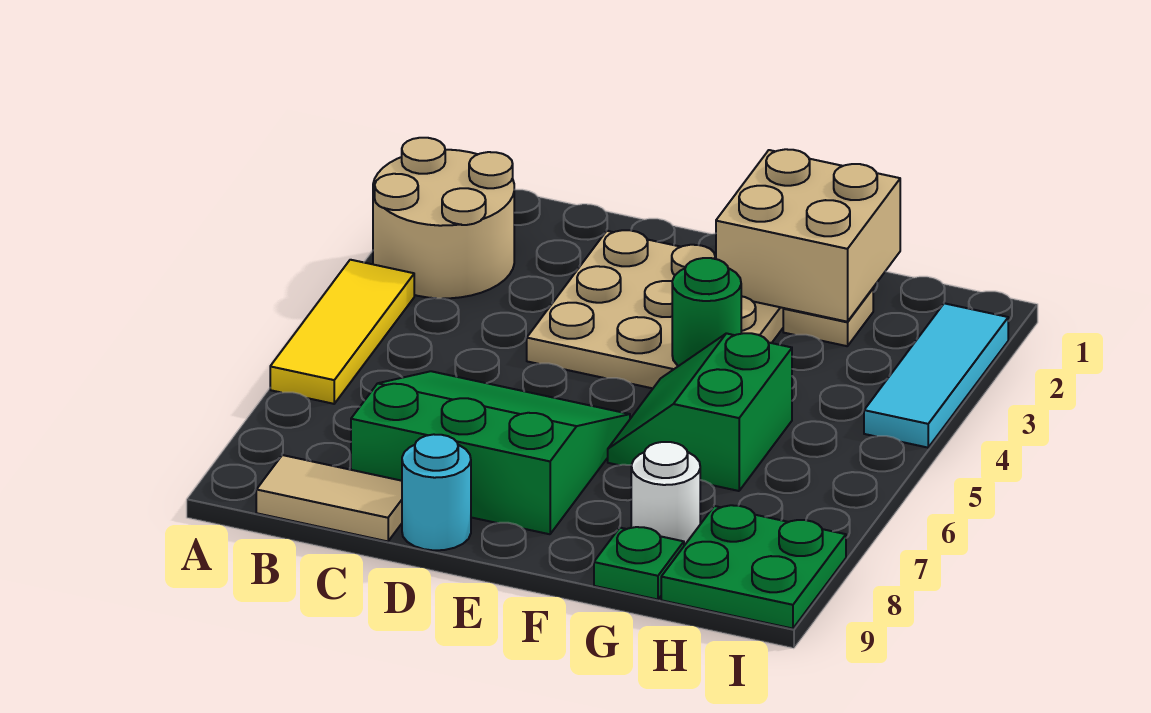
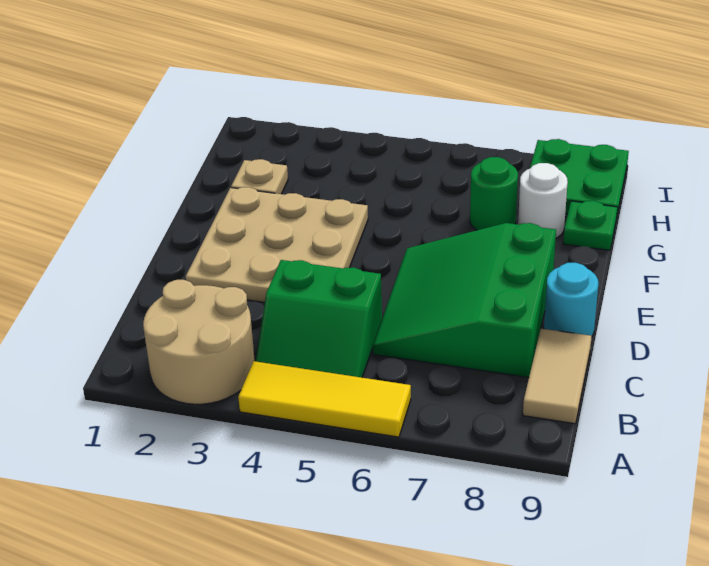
tan 2x2 brick [716,149,900,322] -> none
green 1x1 round brick [672,258,741,366] -> green 1x1 round brick moved to [470,157,518,230]
green 2x2 slope [608,333,792,491] -> green 2x2 slope moved to [256,260,382,378]
cyan 1x3 tile [864,303,1008,448] -> none

